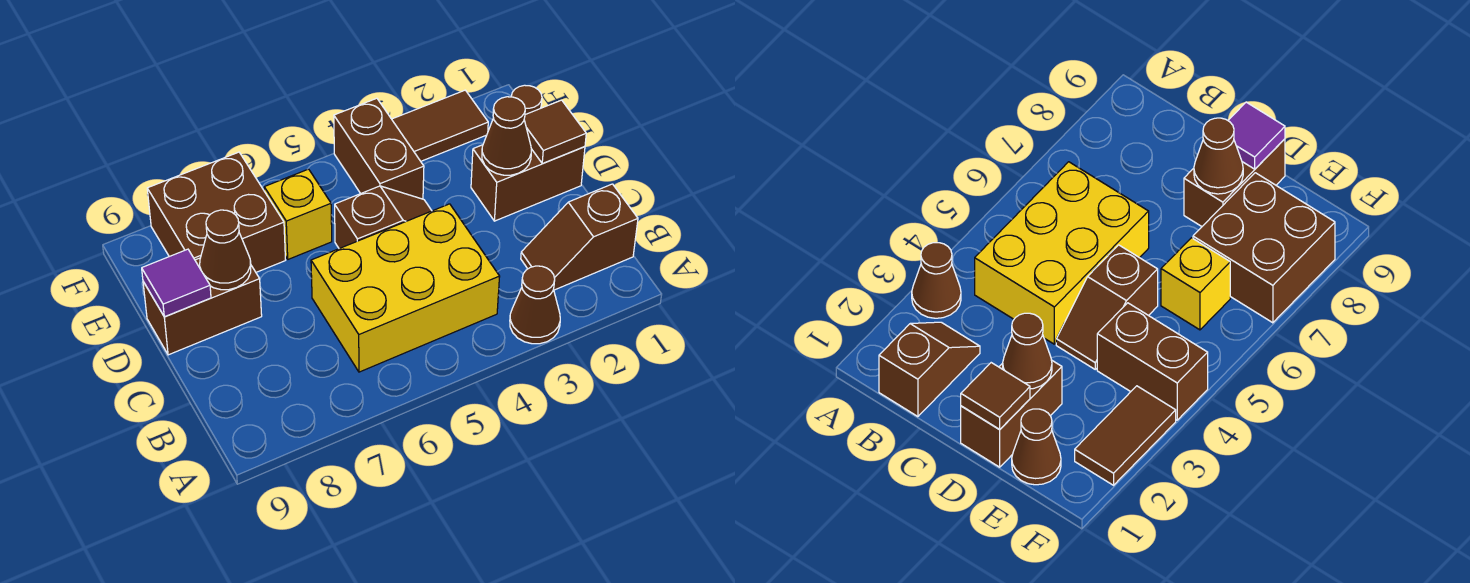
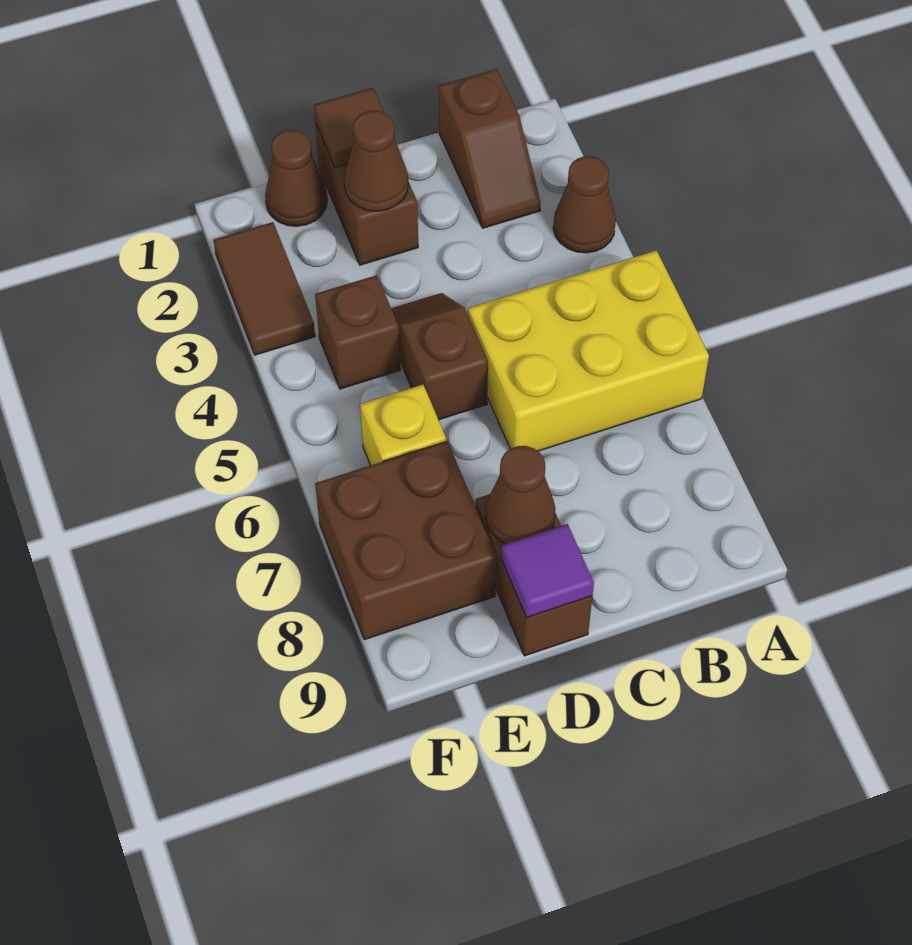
yellow 2x3 brick [311,204,500,372] -> yellow 2x3 brick turned to [468,250,709,451]
brown 1x2 brick [334,98,424,199] -> brown 1x1 brick [315,275,400,389]

